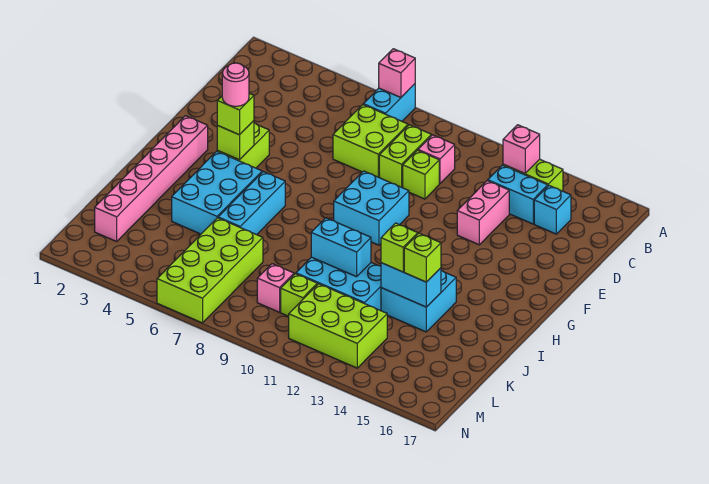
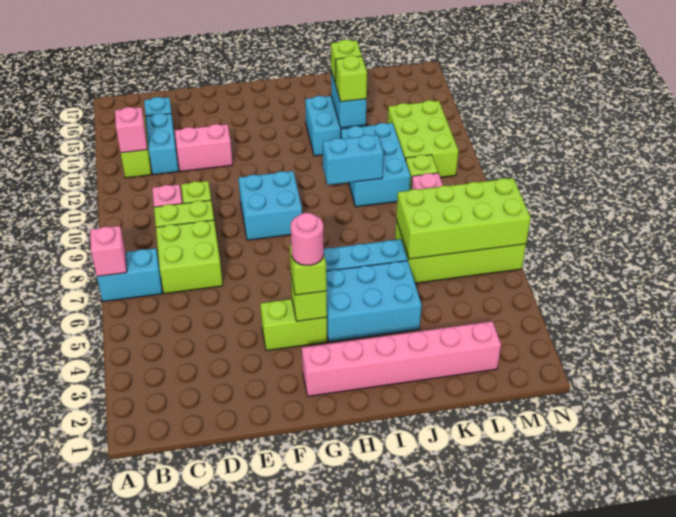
cyan 1x2 brick [311,218,371,277] -> cyan 1x2 brick turned to [323,135,383,185]
none -> lime 2x4 brick [396,178,531,259]

